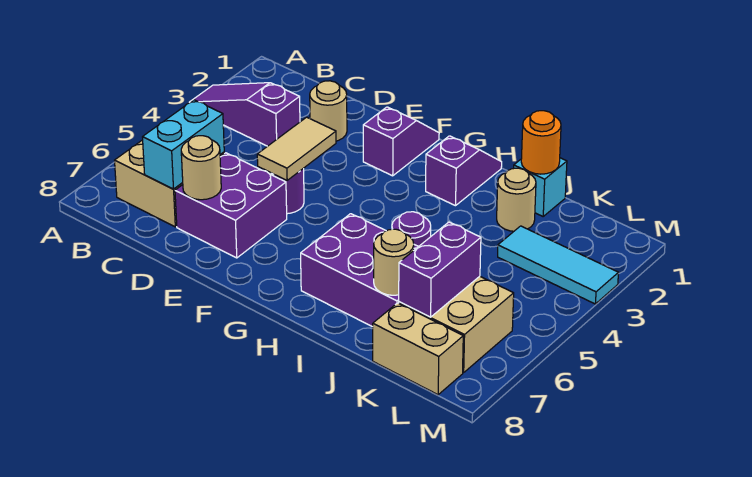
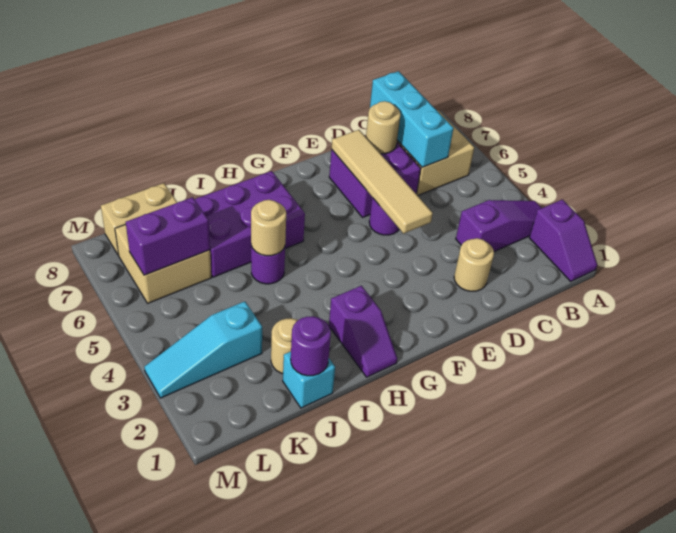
cyan 1x2 brick [143,100,224,189] -> cyan 1x3 brick [370,71,454,167]
tan 1x2 tile [257,117,336,180] -> tan 1x4 tile [331,130,433,234]
purple 1x2 slope [363,107,439,176] -> purple 1x2 slope moved to [529,200,597,281]
orange 1x1 round brick [521,111,561,174] -> purple 1x1 round brick [291,316,331,376]
tan 1x1 round brick [374,229,414,295] -> tan 1x1 round brick moved to [251,200,286,256]
cyan 1x3 tile [498,226,618,304] -> cyan 1x3 slope [144,301,262,398]
purple 1x2 brick [399,222,481,317] -> purple 1x2 brick turned to [126,197,210,275]

